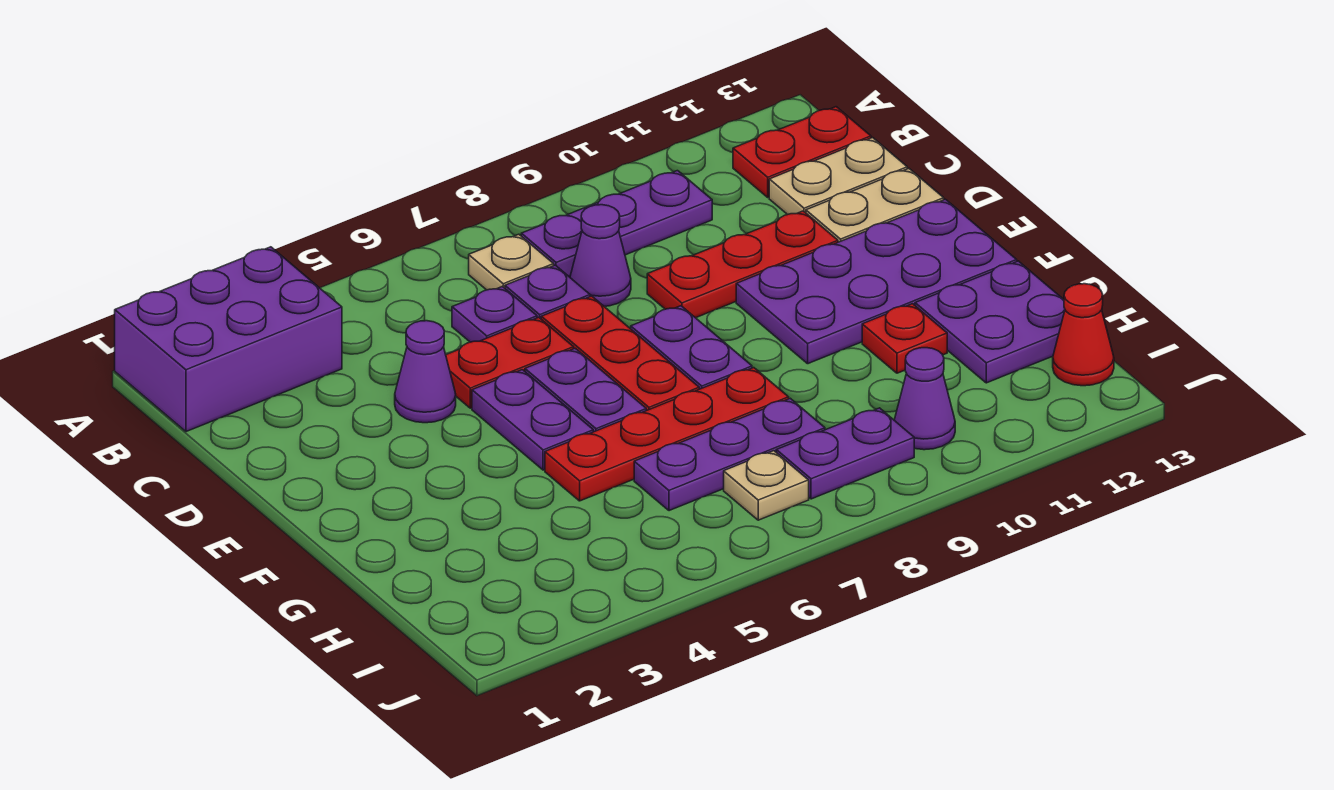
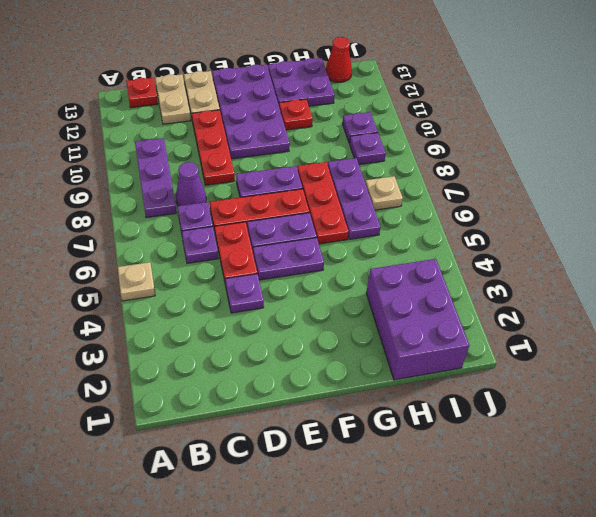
purple 2x3 brick [115,247,342,432] -> purple 2x3 brick moved to [366,259,469,380]
tan 1x1 plate [469,234,554,290] -> tan 1x1 plate moved to [118,262,155,301]
red 1x2 plate [733,107,871,197] -> red 1x1 plate [126,78,158,108]
purple 1x1 cone [395,321,456,423] -> purple 1x1 plate [225,274,264,313]
red 1x4 plate [545,368,789,501] -> red 1x3 plate [298,162,349,244]
purple 1x2 plate [776,408,914,499] -> purple 1x1 plate [350,133,386,165]
purple 1x1 cone [894,348,955,450] -> purple 1x1 plate [342,112,378,143]

